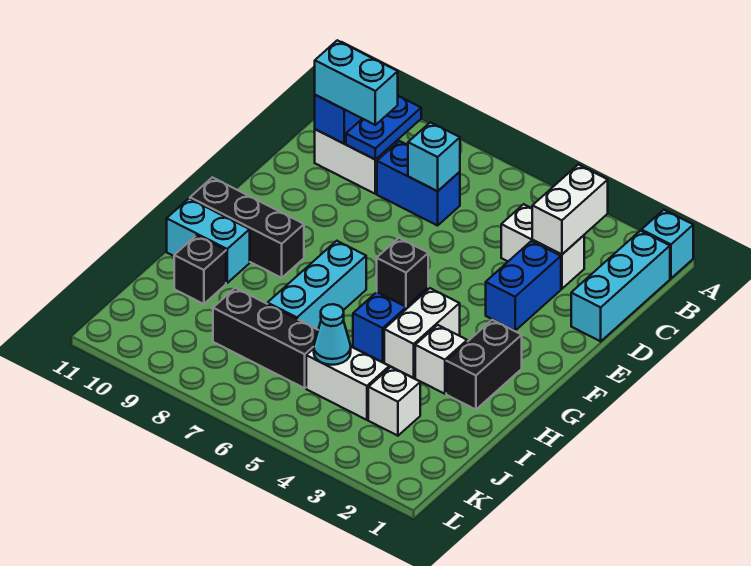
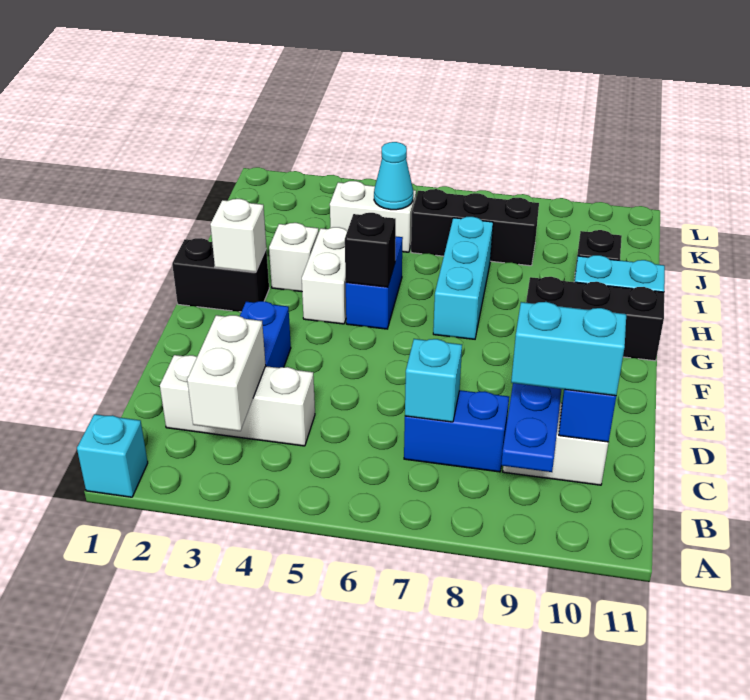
cyan 1x3 brick [571,231,670,341] -> none
white 1x2 brick [501,204,584,289] -> white 1x3 brick [160,355,315,446]
black 1x2 brick [446,320,522,410] -> black 1x2 brick turned to [172,238,269,312]
white 1x1 brick [368,367,420,436] -> white 1x1 brick moved to [210,199,266,272]

